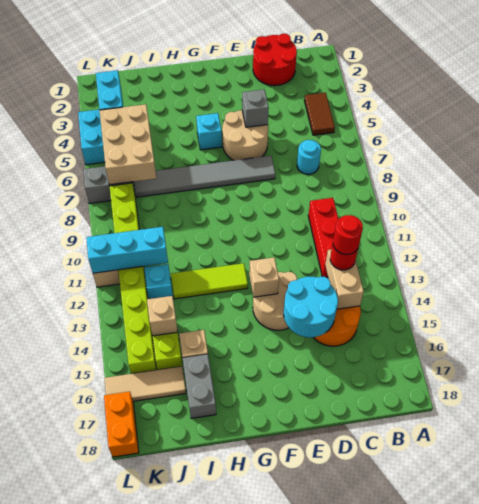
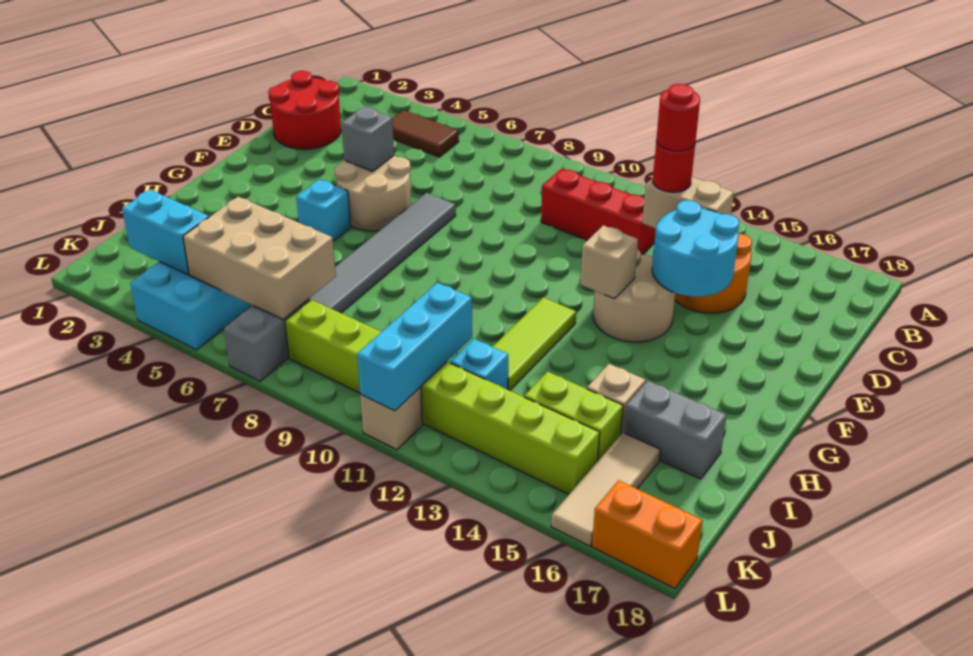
cyan 1x1 round brick [297,140,321,174] -> none
tan 1x1 brick [147,296,178,336] -> none

